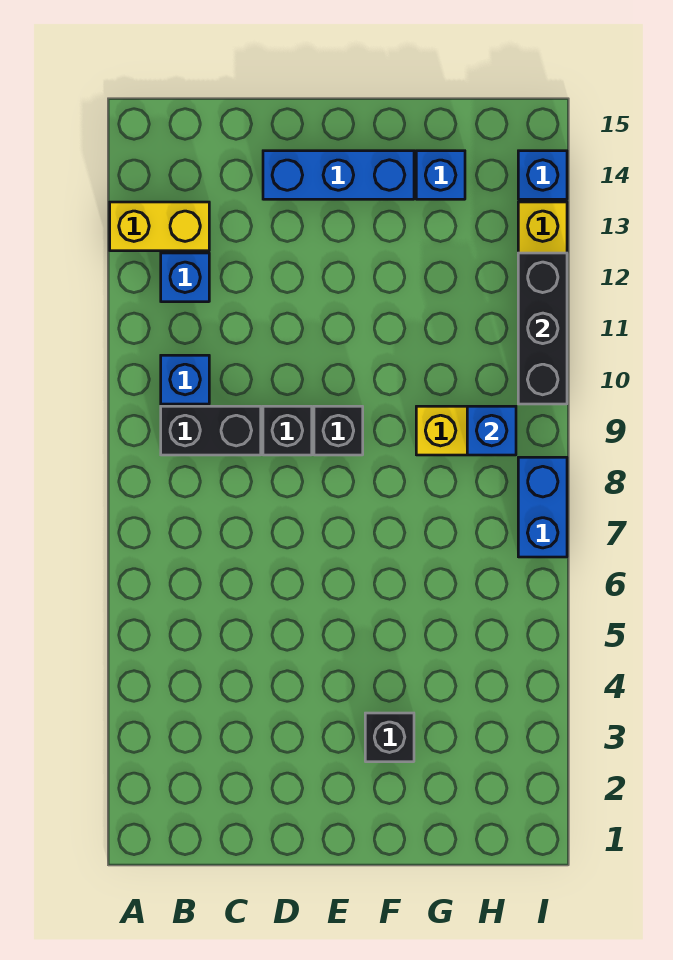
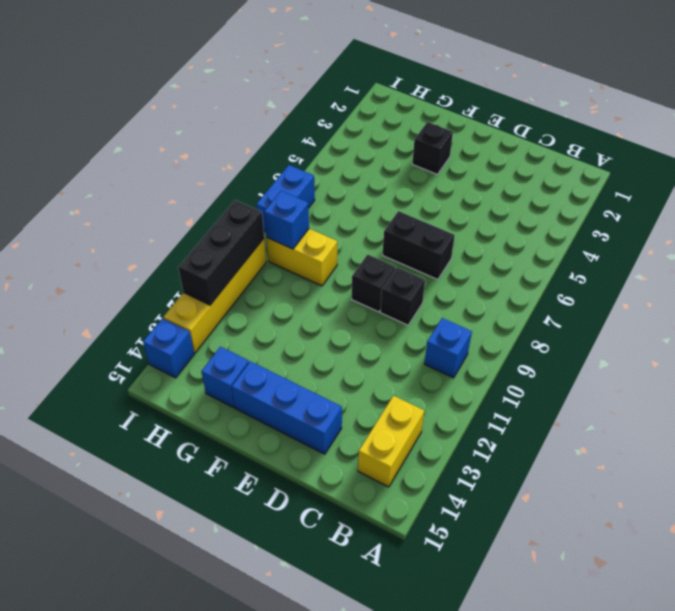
yellow 1x2 brick [110,202,209,251] -> yellow 1x2 brick turned to [358,396,424,487]
black 1x2 brick [161,406,261,455] -> black 1x2 brick moved to [383,211,455,280]
blue 1x1 brick [161,253,209,302] -> none

